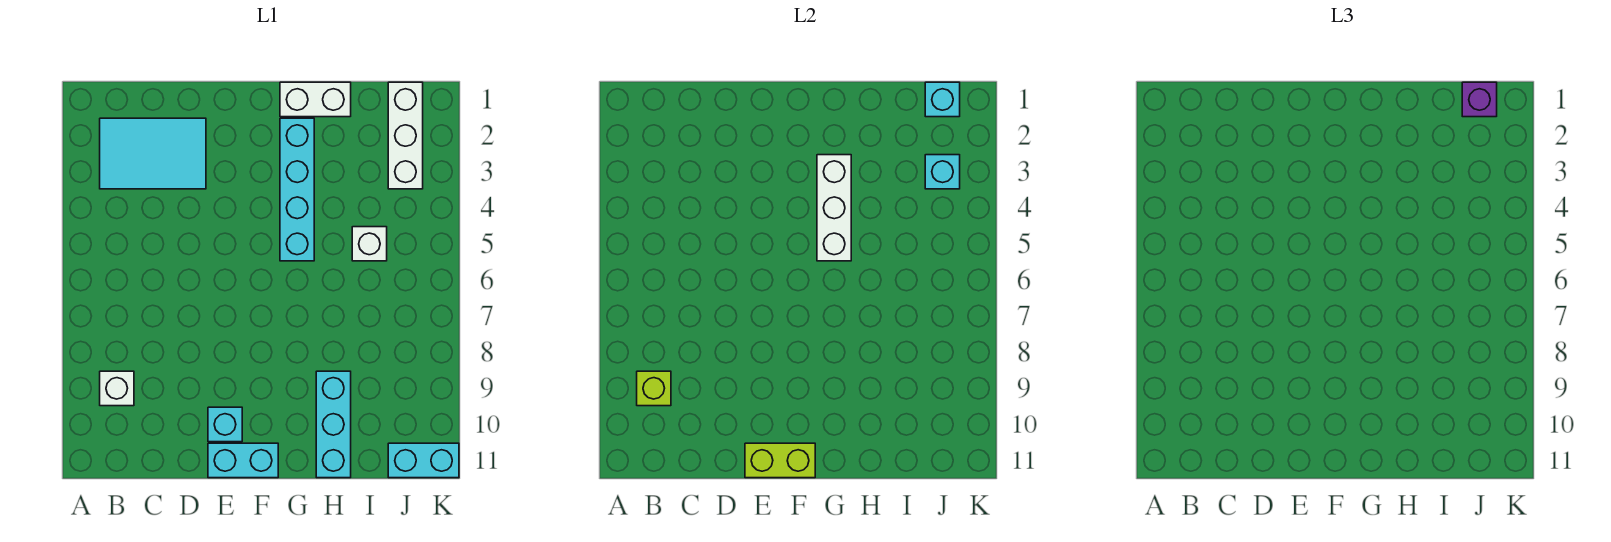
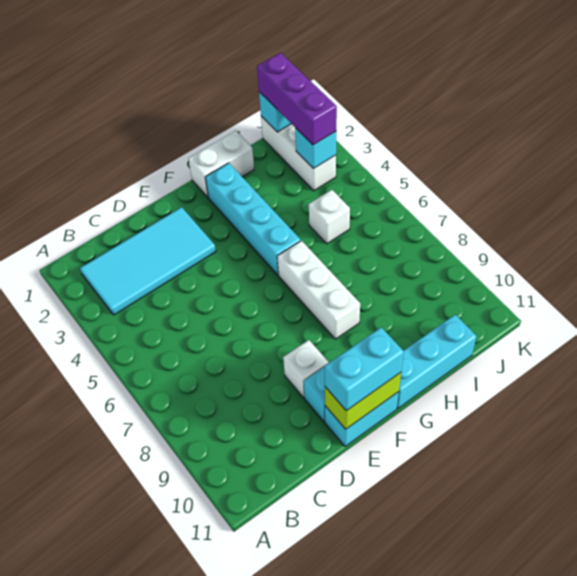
cyan 2x3 tile [100,118,206,189] -> cyan 2x4 tile [80,207,216,315]
white 1x1 brick [100,371,134,406] -> white 1x1 brick moved to [283,340,329,398]
lime 1x1 brick [637,371,671,406] -> none
white 1x3 brick [817,155,851,261] -> white 1x3 brick moved to [277,241,360,339]
cyan 1x3 brick [316,371,351,478] -> cyan 1x3 brick turned to [397,315,477,408]
purple 1x1 brick [1462,82,1497,117] -> purple 1x3 brick [257,53,337,145]
cyan 1x2 brick [388,443,459,478] -> cyan 1x2 brick moved to [325,327,404,411]

